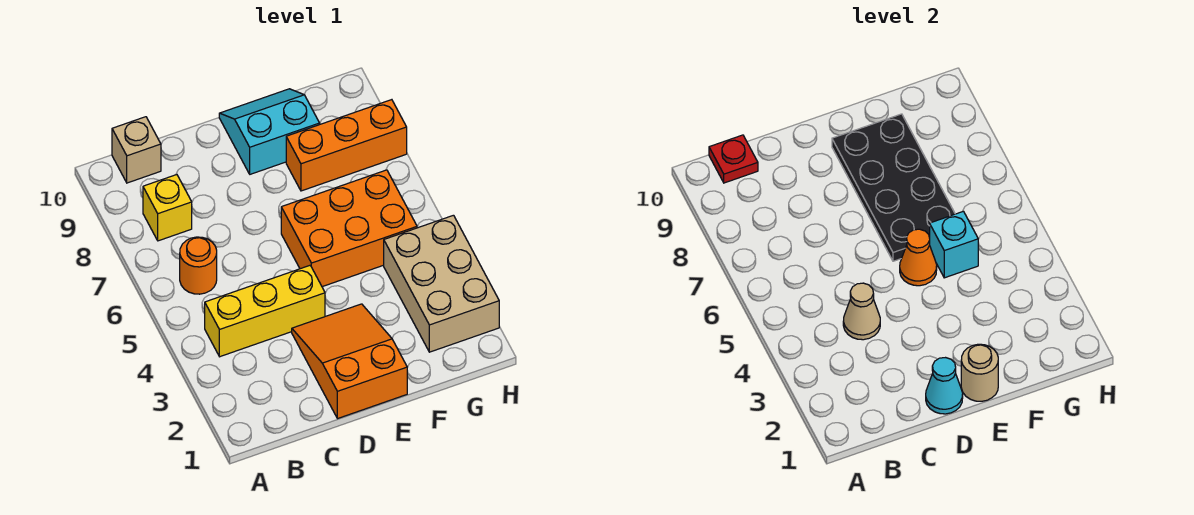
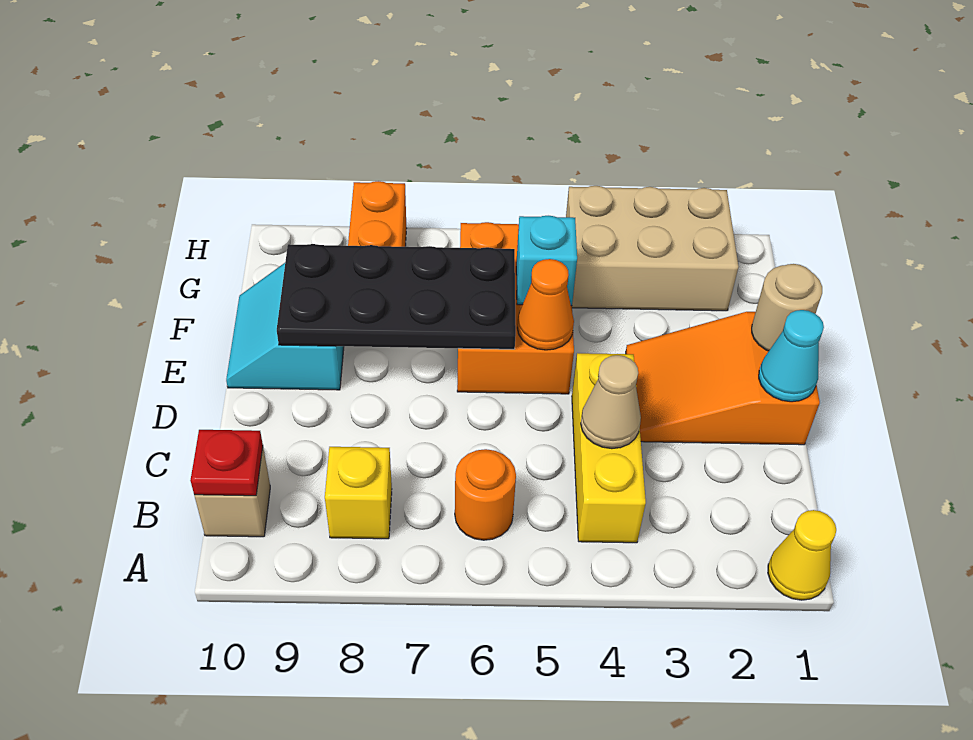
none -> yellow 1x1 cone [768,510,836,600]

